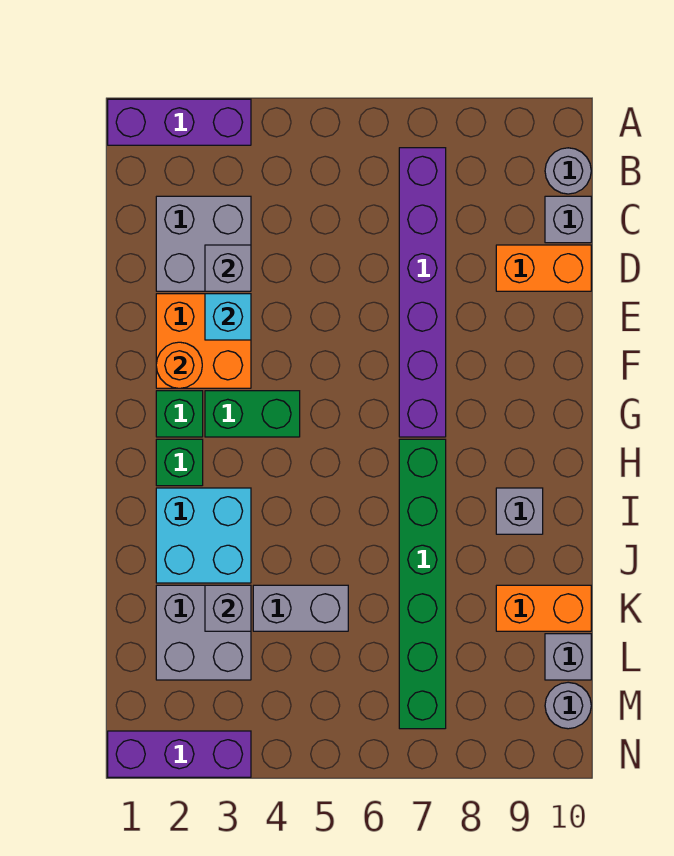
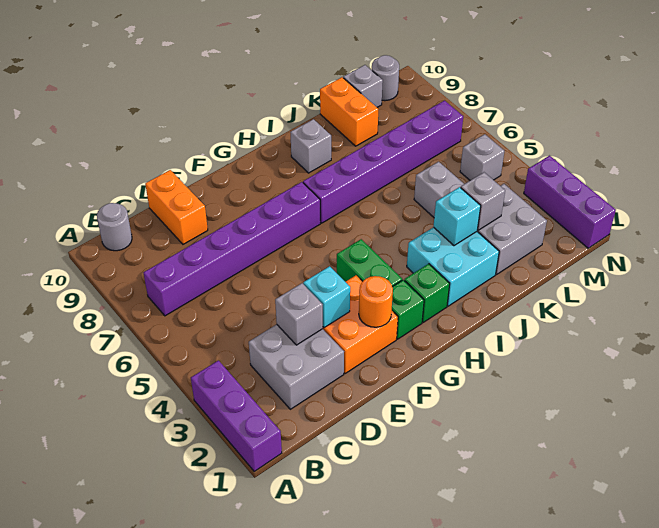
grey 1x1 brick [545,196,591,243] -> grey 1x1 brick moved to [460,134,504,180]
green 1x6 brick [399,439,446,729] -> purple 1x6 brick [303,100,463,223]
none -> cyan 1x1 brick [433,187,481,246]

